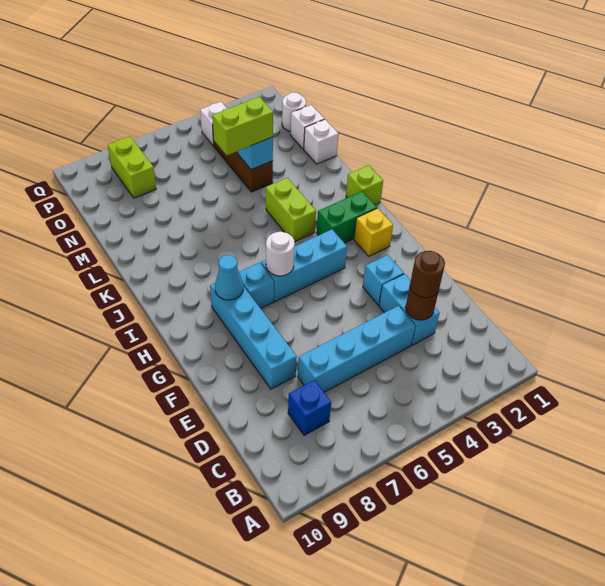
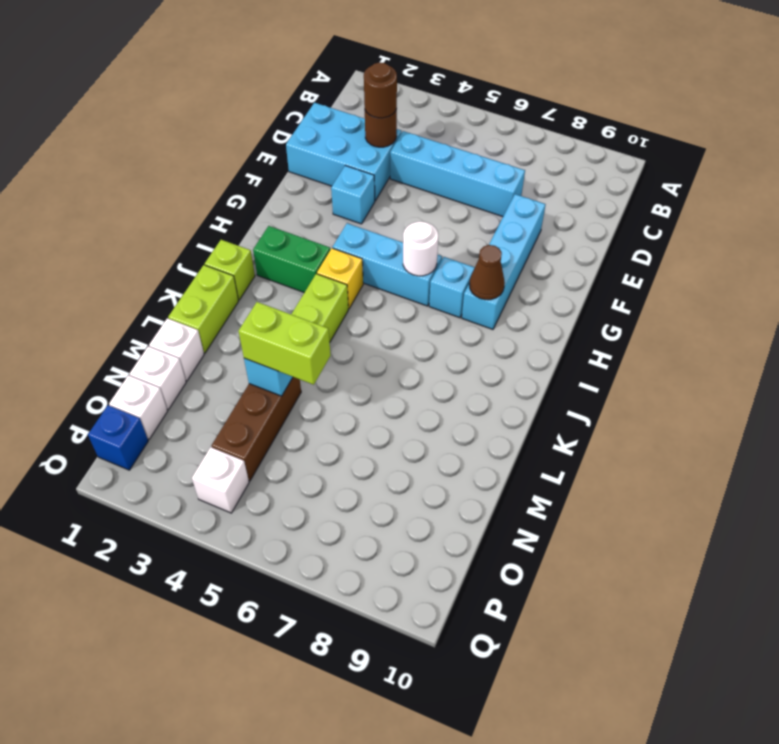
blue 1x1 brick [288,380,331,435] -> blue 1x1 brick moved to [88,405,148,470]
cyan 1x2 brick [379,274,440,345] -> cyan 2x3 brick [286,103,402,201]
yellow 1x1 brick [354,208,393,256] -> yellow 1x1 brick moved to [317,248,363,309]
cyan 1x1 cone [215,255,243,300] -> brown 1x1 cone [469,245,505,300]
white 1x1 round brick [282,92,306,131] -> white 1x1 brick [109,375,168,439]
lime 1x2 brick [108,136,156,198] -> lime 1x2 brick moved to [168,265,239,353]

